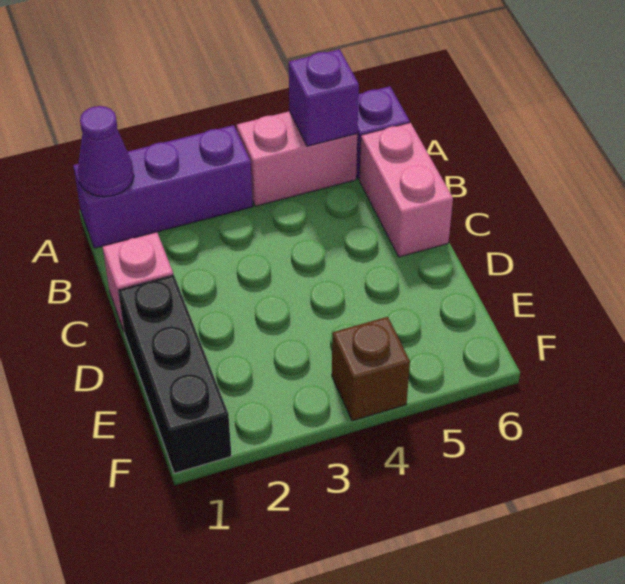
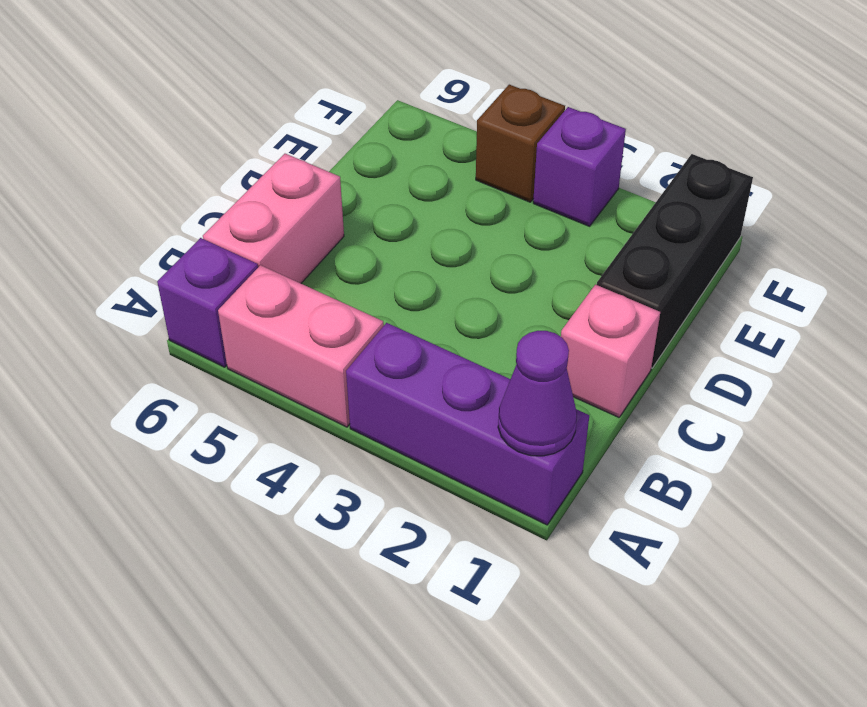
purple 1x1 brick [289,49,359,146] -> purple 1x1 brick moved to [533,107,626,226]

